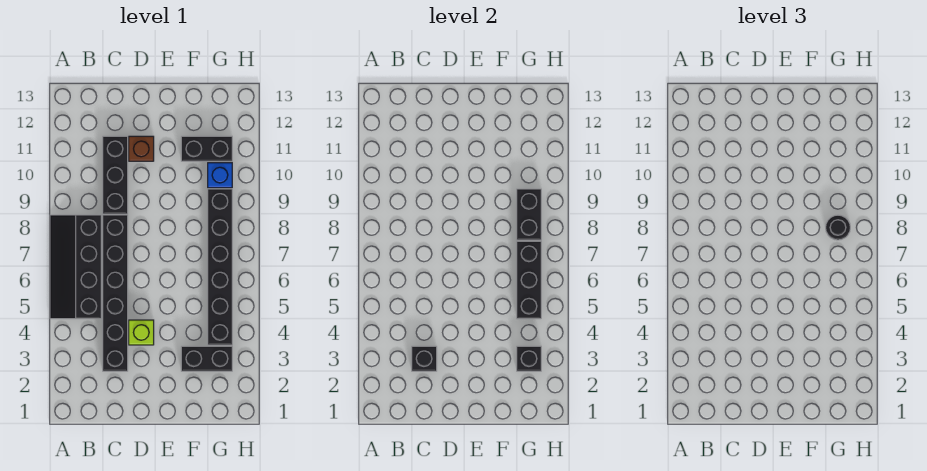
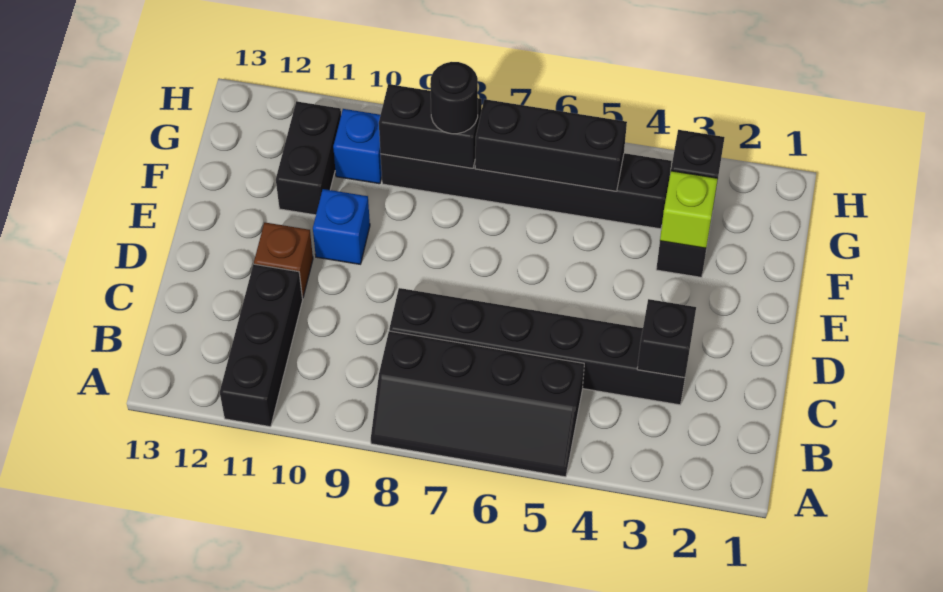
black 1x3 brick [103,136,128,214] -> black 1x3 brick turned to [220,264,303,427]
lime 1x1 brick [129,320,154,345] -> lime 1x1 brick moved to [660,171,718,248]
none -> blue 1x1 brick [313,189,370,264]

